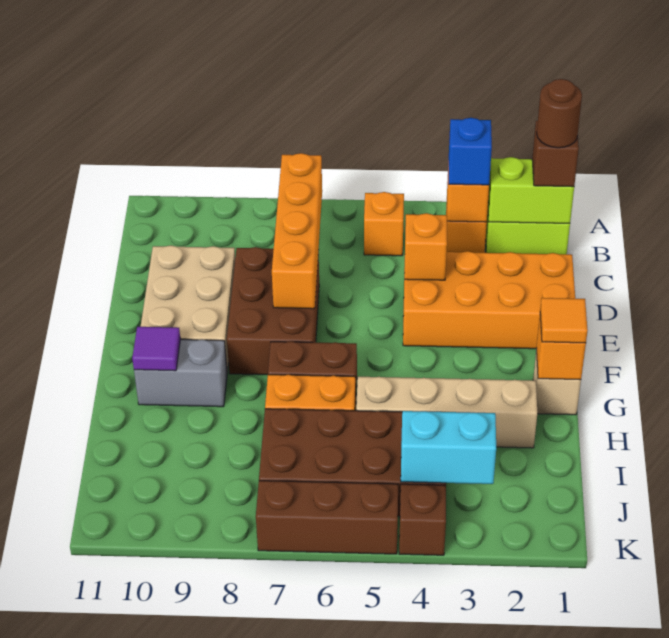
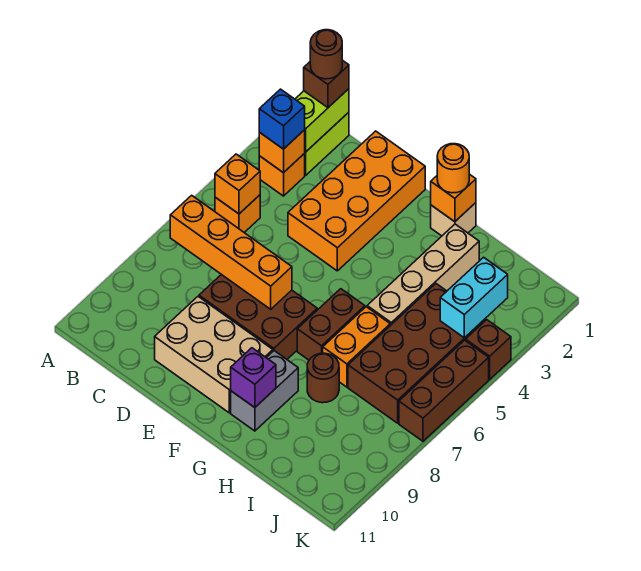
orange 1x1 brick [404,213,447,280] -> orange 1x1 brick moved to [215,154,260,214]
orange 1x1 tile [540,298,588,343] -> orange 1x1 round brick [437,144,469,193]
purple 1x1 tile [132,326,180,371] -> purple 1x1 brick [231,348,276,408]
none -> brown 1x1 round brick [307,353,339,403]

